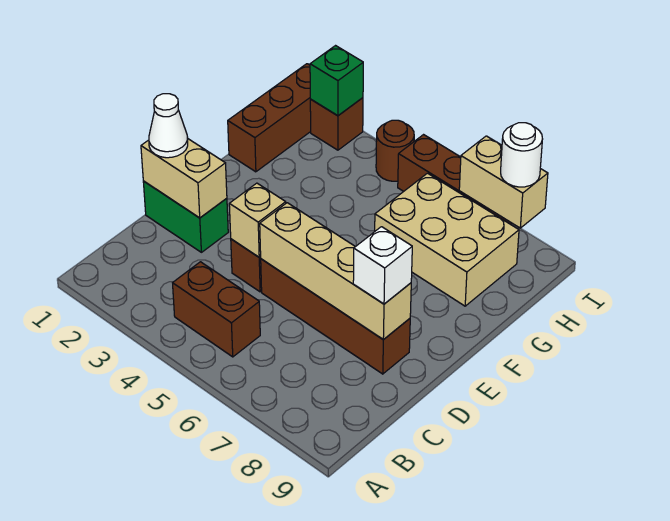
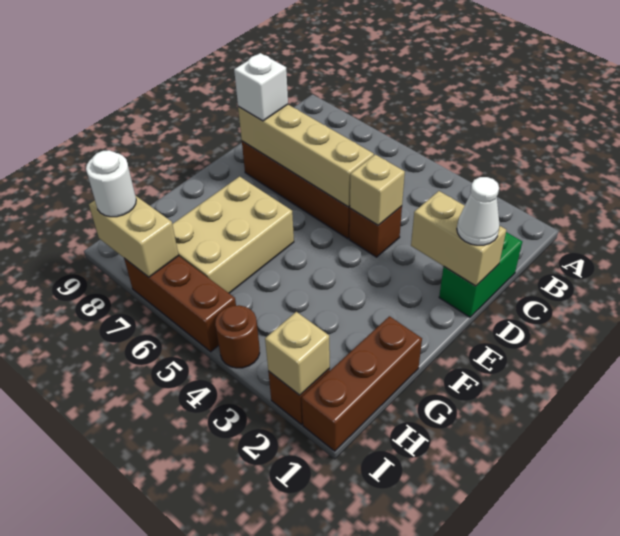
brown 1x2 brick [173,262,260,357] -> none
green 1x2 brick [143,181,228,252] -> green 1x2 brick turned to [439,232,522,317]
tan 2x3 brick [375,173,519,306] -> tan 2x3 brick turned to [172,176,294,293]
green 1x1 brick [310,46,363,116] -> tan 1x1 brick [265,312,330,395]

